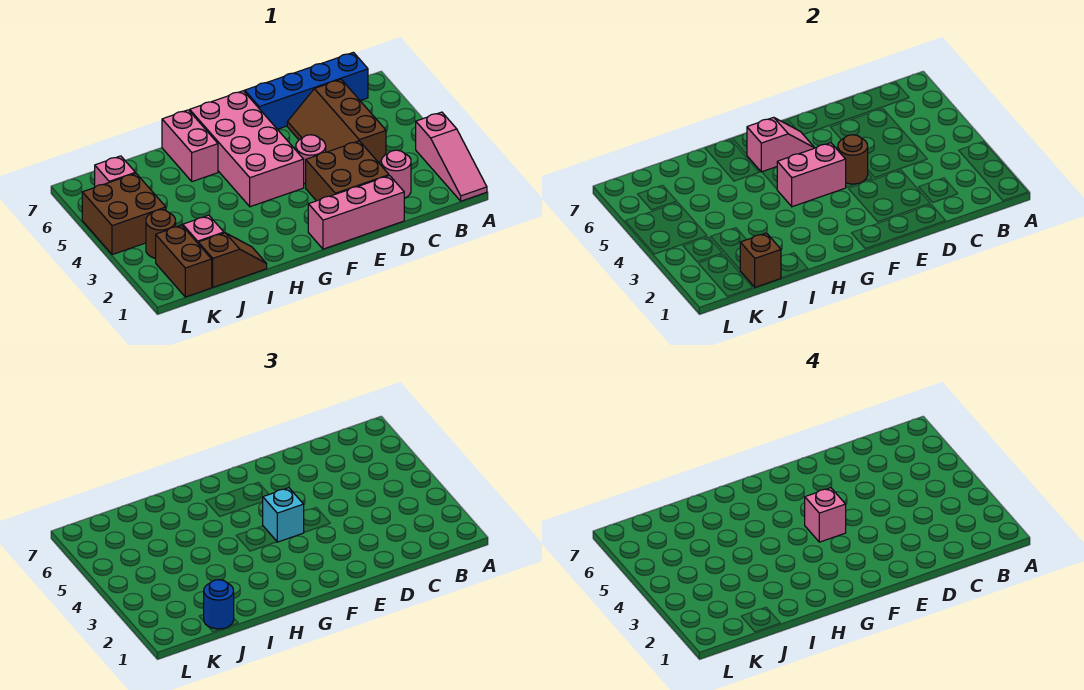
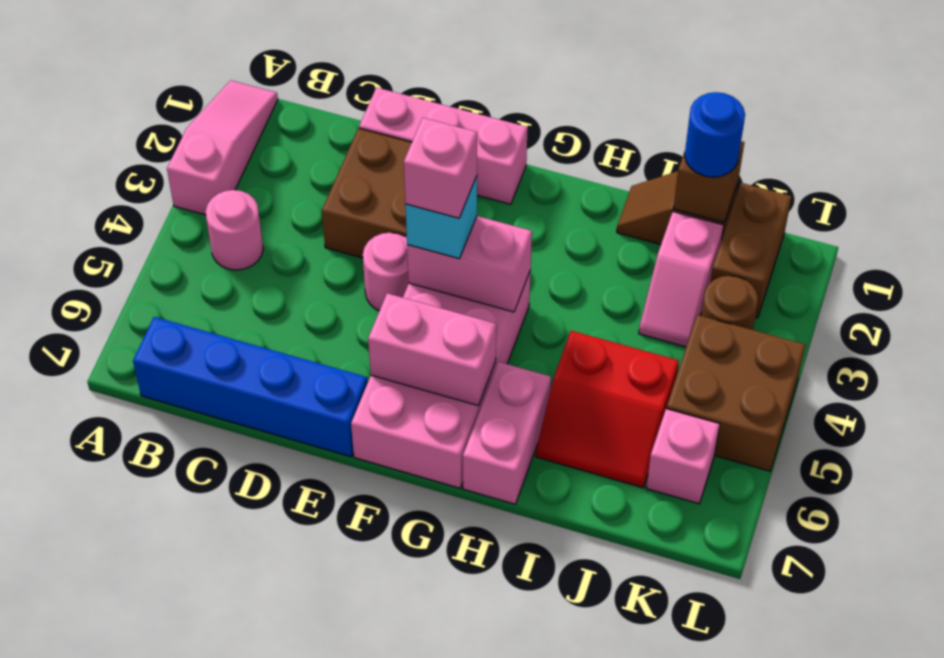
pink 1x1 round brick [381,150,411,198] -> pink 1x1 round brick moved to [206,190,263,270]
brown 2x3 slope [287,79,386,162] -> none
brown 1x1 round brick [838,135,868,184] -> none
pink 1x2 slope [747,117,814,172] -> pink 1x2 brick [368,293,496,406]
none -> red 2x2 slope [536,331,679,488]

